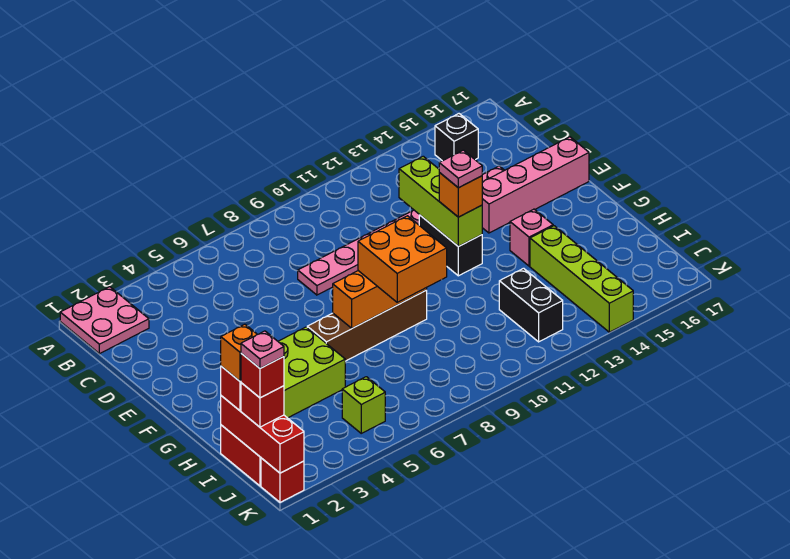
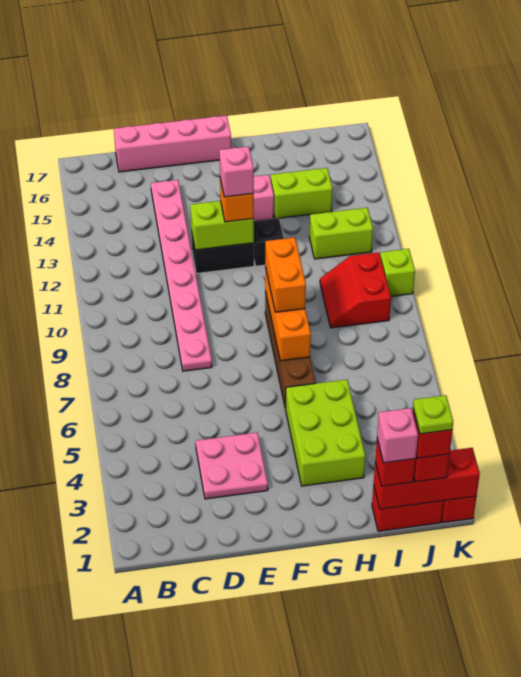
pink 2x2 plate [60,287,149,354] -> pink 2x2 plate moved to [196,432,268,499]
black 1x1 brick [435,114,478,161] -> black 1x1 brick moved to [254,218,284,266]
lime 1x3 brick [399,156,482,247] -> lime 1x2 brick [190,201,254,250]
pink 1x4 brick [482,137,589,233] -> pink 1x4 brick turned to [114,116,231,172]
pink 1x1 plate [439,150,482,188] -> pink 1x1 brick [219,146,254,197]
orange 2x2 brick [358,216,447,302] -> orange 1x2 brick [265,238,306,312]
lime 1x4 brick [530,226,633,332] -> lime 1x2 brick [271,168,333,219]
orange 1x1 brick [221,324,257,381] -> pink 1x1 brick [377,408,418,463]
none -> red 2x2 slope [320,252,391,328]
black 1x2 brick [499,268,563,342] -> lime 1x2 brick [309,208,373,259]
pink 1x1 plate [241,331,284,368] -> lime 1x1 plate [413,395,453,434]
lime 1x1 brick [342,377,385,433] -> lime 1x1 brick moved to [380,249,415,296]

